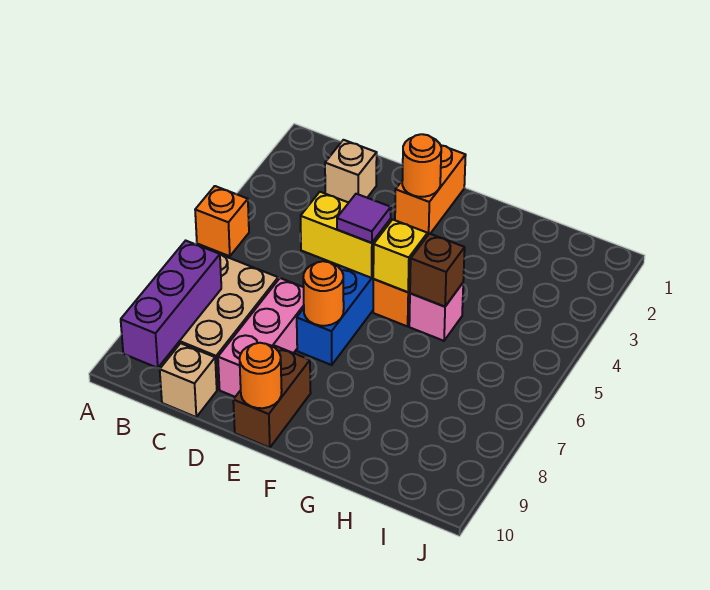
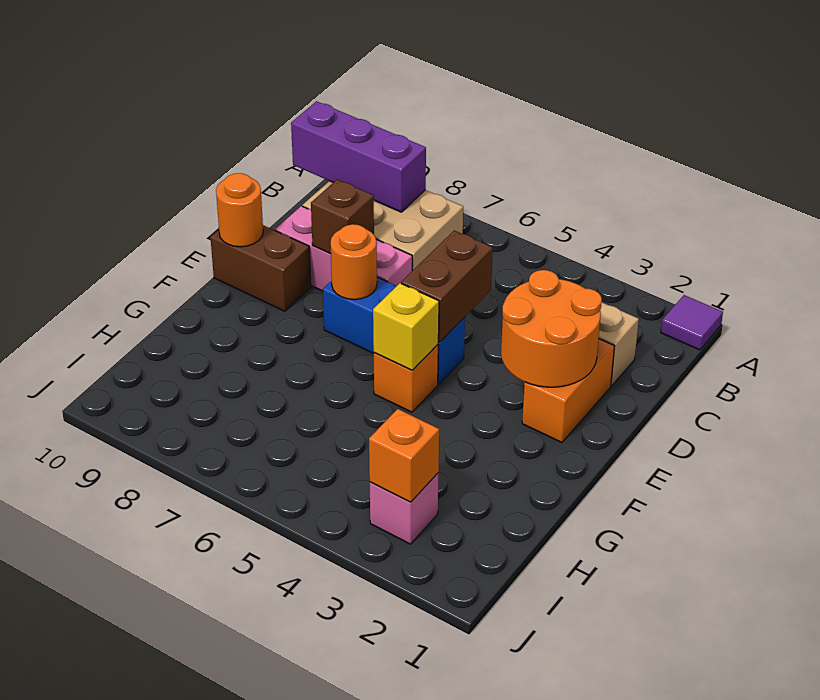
orange 1x1 brick [195,186,249,256] -> orange 1x1 brick moved to [369,409,439,502]
tan 1x1 brick [160,343,217,417] -> none
yellow 1x2 brick [301,192,391,278] -> brown 1x2 brick [401,231,493,342]
orange 1x2 brick [395,145,466,236] -> orange 1x2 brick turned to [522,339,614,443]
orange 1x1 round brick [402,134,441,197] -> orange 2x2 round brick [501,270,602,387]
purple 1x1 tile [337,194,391,243] -> purple 1x1 tile moved to [661,295,723,350]
pink 1x1 brick [409,283,463,341] -> pink 1x1 brick moved to [370,473,439,544]
brown 1x1 brick [410,234,465,307] -> brown 1x1 brick moved to [311,180,374,254]

